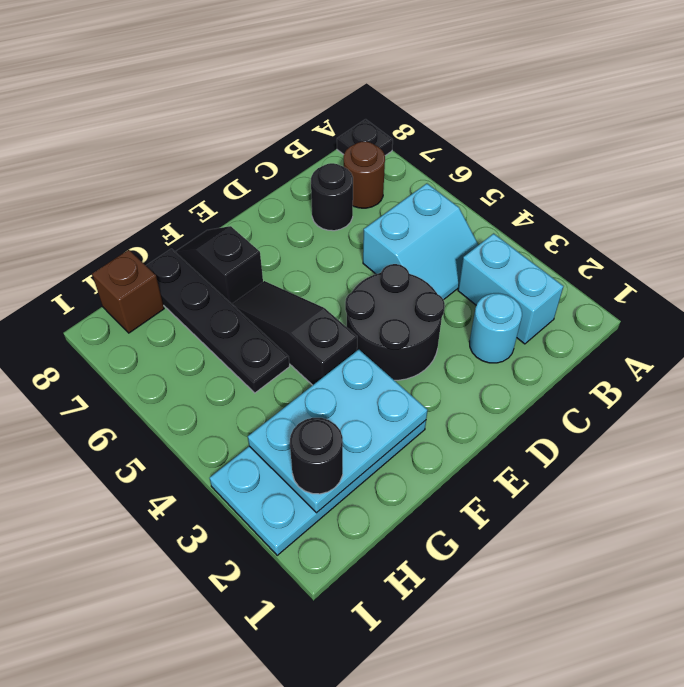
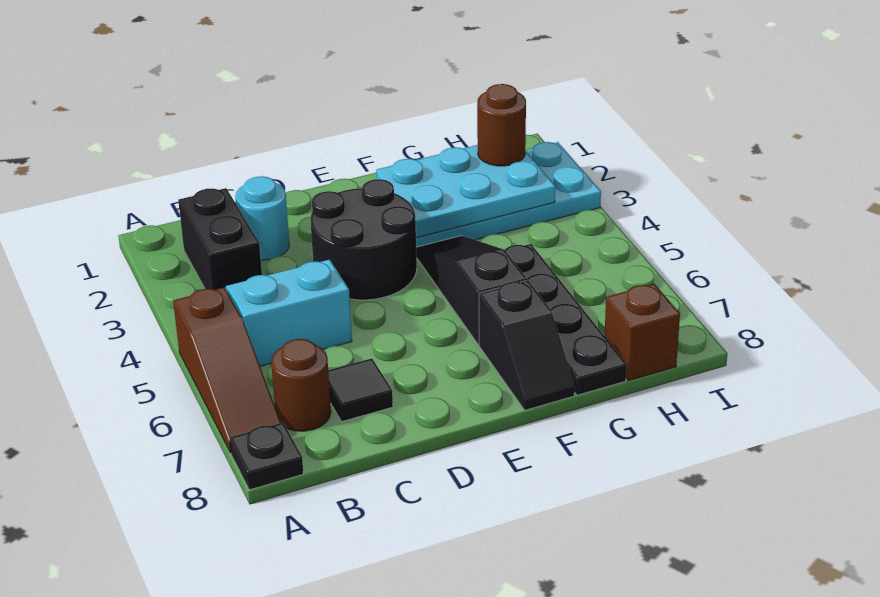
none -> brown 1x3 slope [173,287,281,453]
cyan 1x2 brick [458,234,563,344] -> black 1x2 brick [178,188,262,290]
black 1x1 round brick [311,163,353,231] -> black 1x1 tile [328,358,393,422]
black 1x3 slope [232,281,357,385] -> black 1x3 slope turned to [416,236,527,344]
black 1x1 round brick [290,418,343,494] -> brown 1x1 round brick [477,84,526,166]

